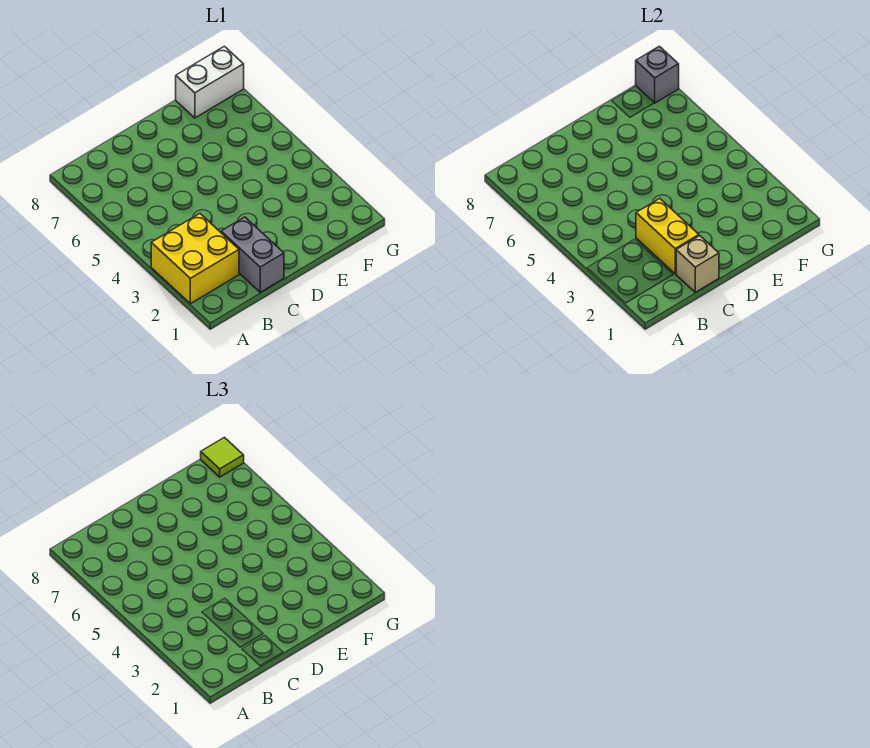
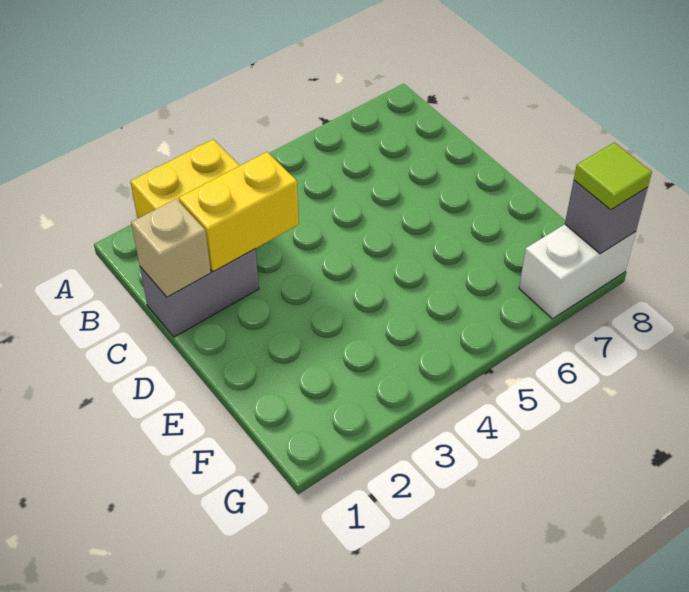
white 1x2 brick [176,46,244,118] -> white 1x2 brick turned to [519,224,636,319]

